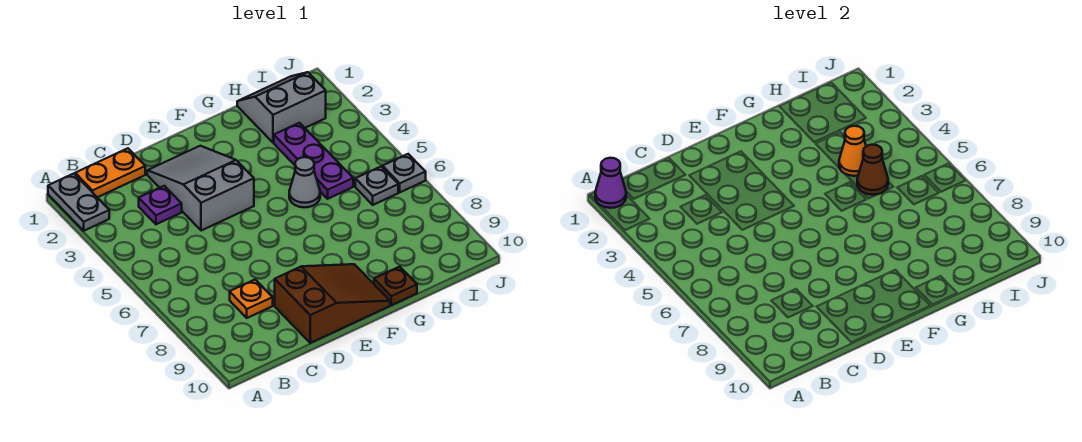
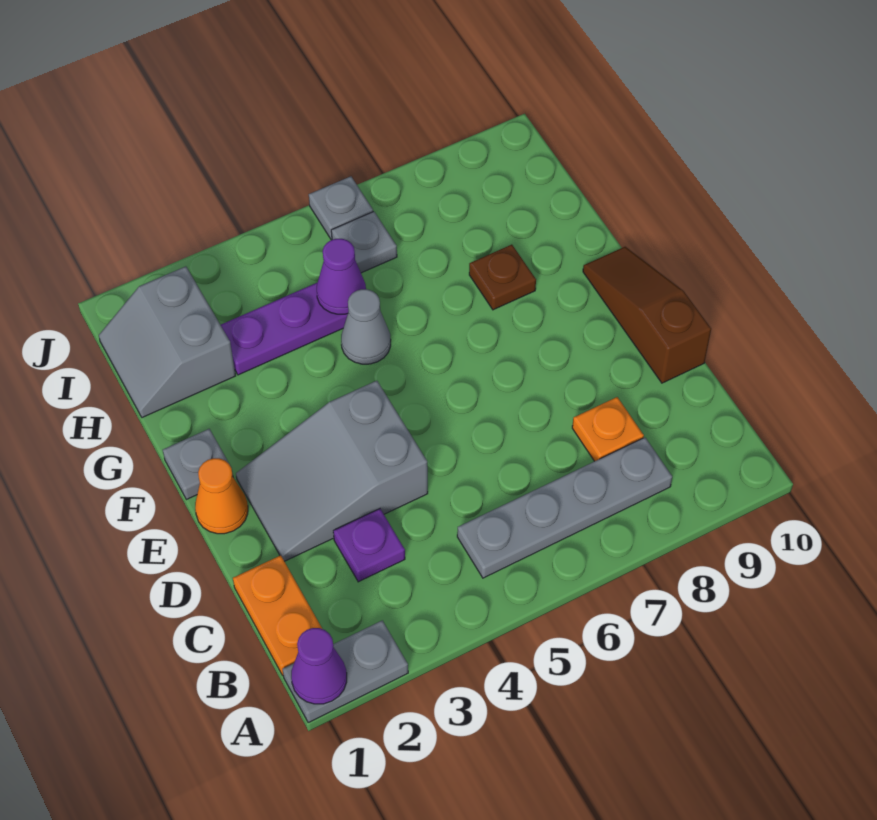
none -> grey 1x4 plate [457,438,672,578]
brown 2x3 slope [275,264,390,343] -> brown 1x3 slope [583,247,711,383]
none -> grey 1x1 plate [163,429,229,500]
brown 1x1 plate [374,267,417,305] -> brown 1x1 plate moved to [469,245,536,310]
orange 1x1 cone [839,126,866,176] -> orange 1x1 cone moved to [195,458,248,534]
brown 1x1 cone [857,145,888,195] -> purple 1x1 cone [317,239,366,314]

